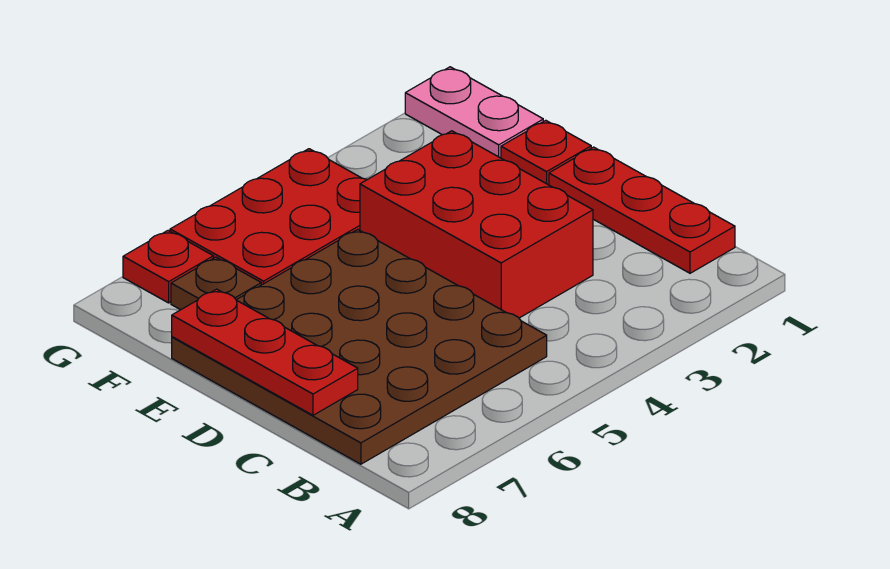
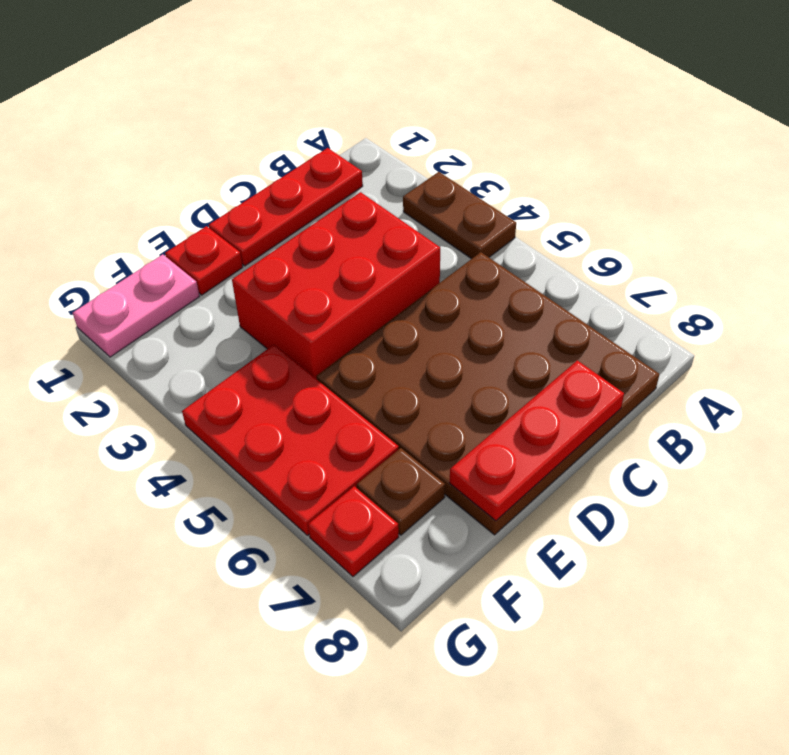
none -> brown 1x2 plate [403,172,516,259]

